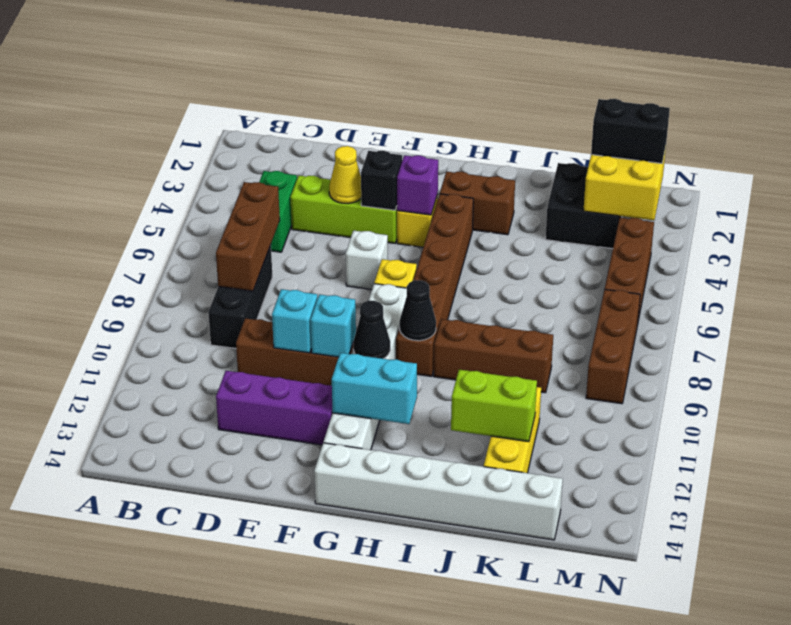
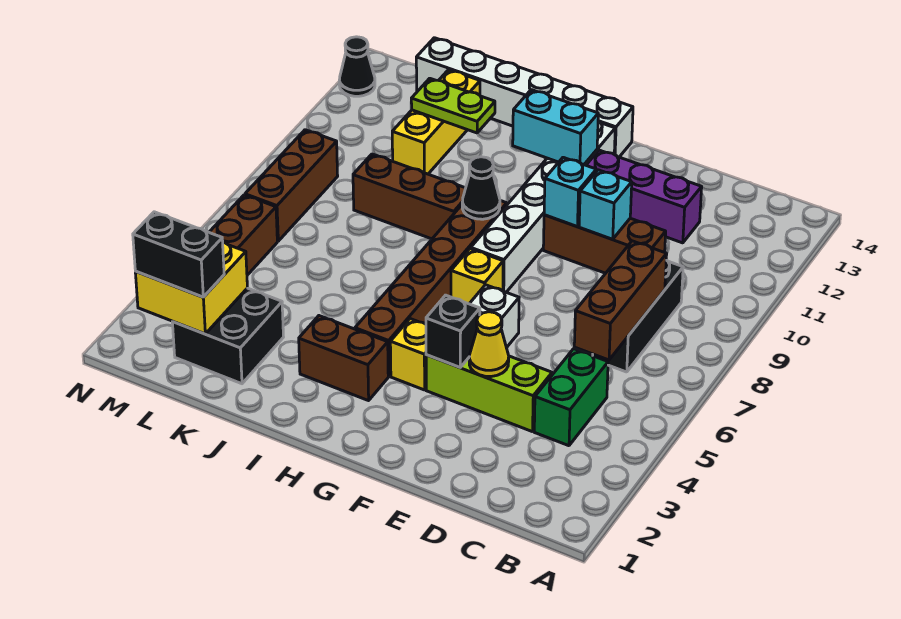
purple 1x1 brick [397,155,438,215] -> none
black 1x1 cone [353,301,390,359] -> black 1x1 cone moved to [339,37,375,96]
lime 1x2 brick [451,370,537,442] -> lime 1x2 plate [411,78,495,133]

